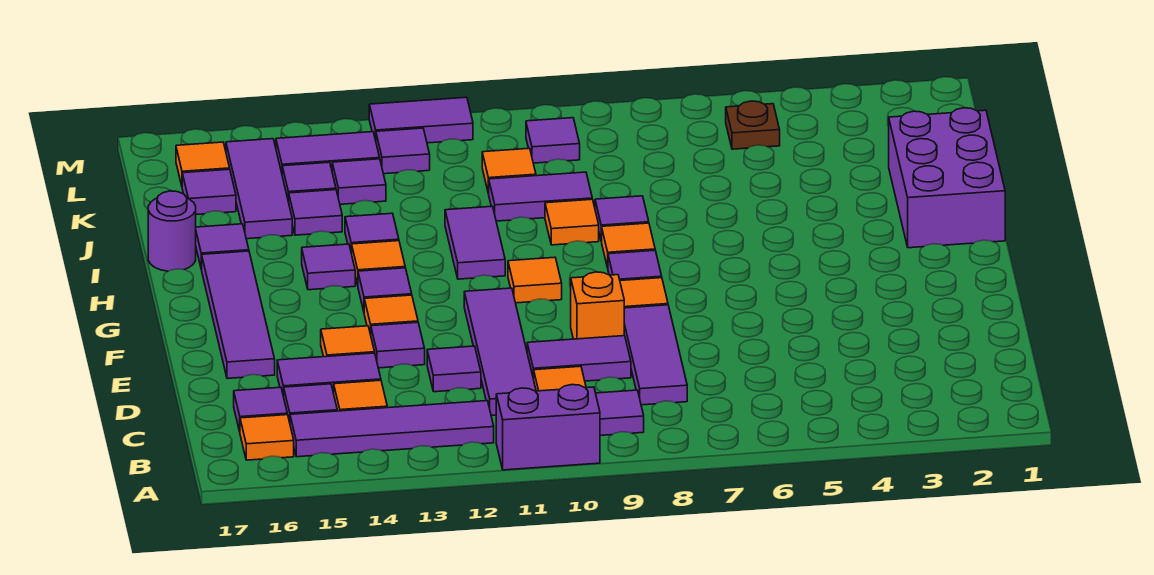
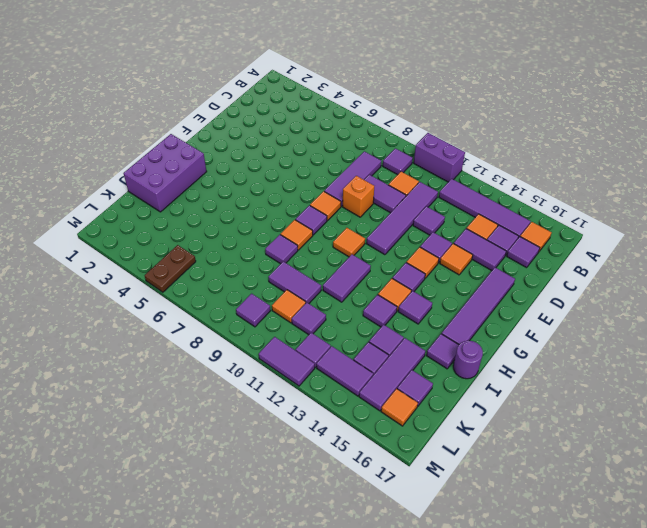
orange 1x1 tile [545,199,599,245] -> none
purple 1x1 tile [332,159,386,204] -> purple 1x1 tile moved to [292,302,326,335]
brown 1x1 plate [726,101,780,149] -> brown 1x2 plate [145,245,196,292]

